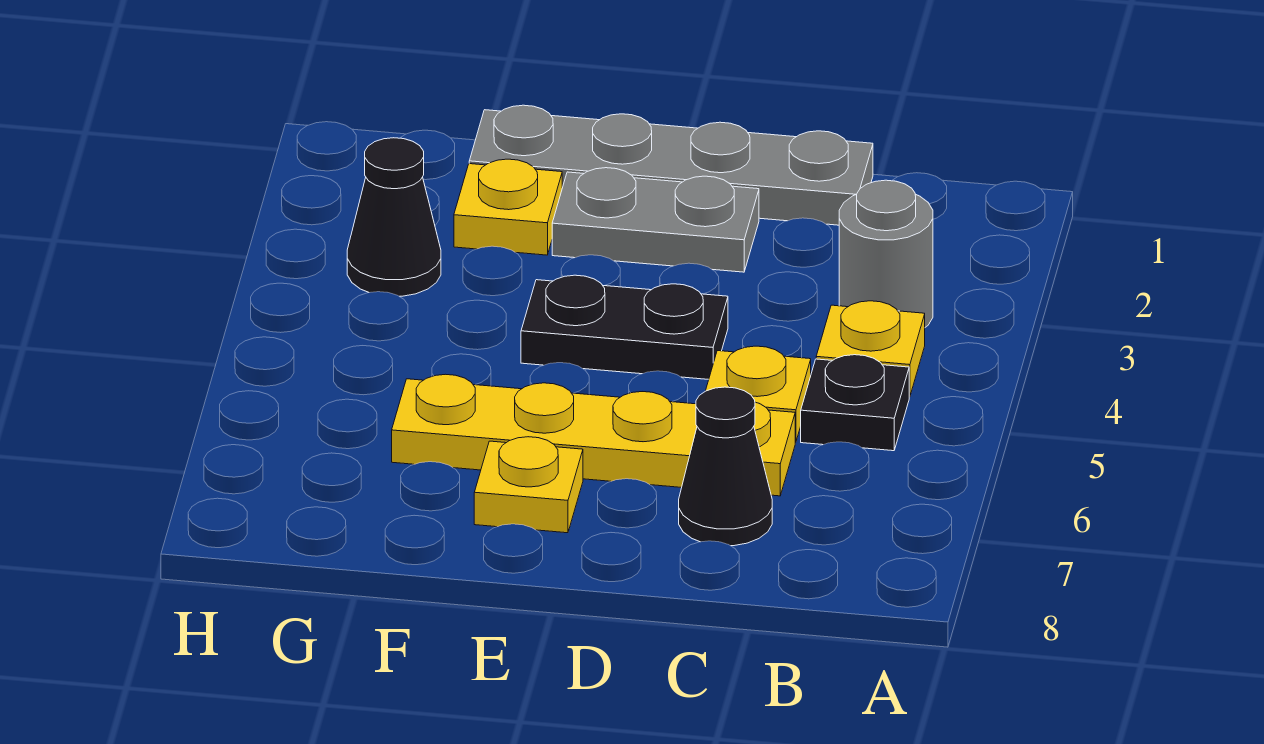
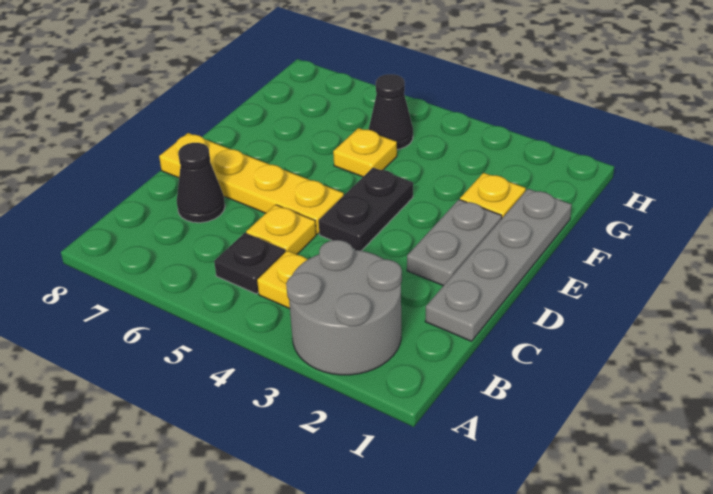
grey 1x1 round brick [839,180,933,327] -> grey 2x2 round brick [286,240,402,375]
yellow 1x4 plate [392,374,795,496] -> yellow 1x4 plate turned to [159,133,344,234]
yellow 1x1 plate [474,437,583,533] -> yellow 1x1 plate moved to [333,128,397,177]
black 1x1 cone [347,138,441,296] -> black 1x1 cone moved to [369,74,413,150]

